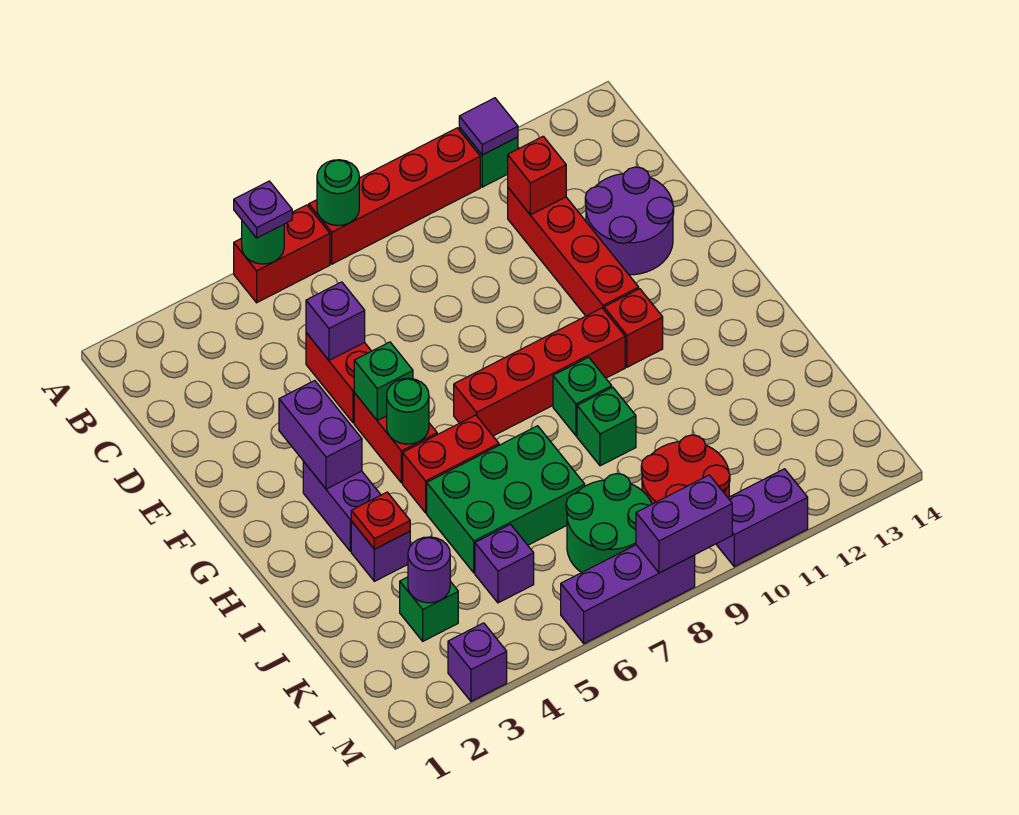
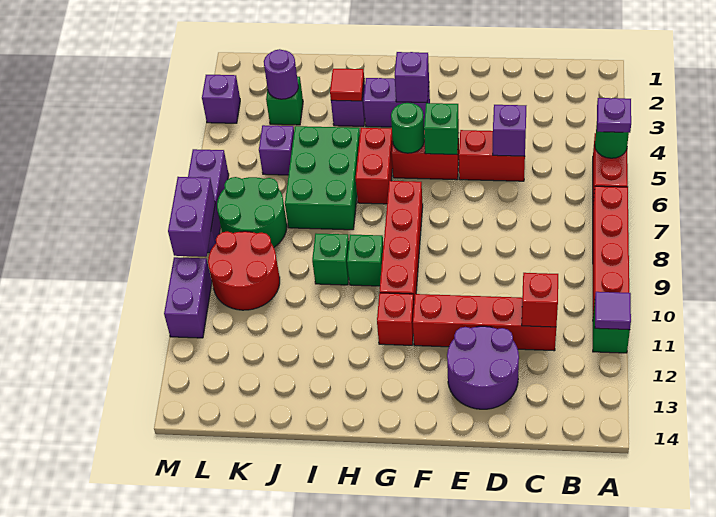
green 1x1 round brick [317,160,359,226] -> none
purple 1x2 brick [279,381,362,489] -> purple 1x1 brick [395,52,429,103]
red 1x1 plate [351,492,410,549] -> red 1x1 tile [330,69,364,101]

